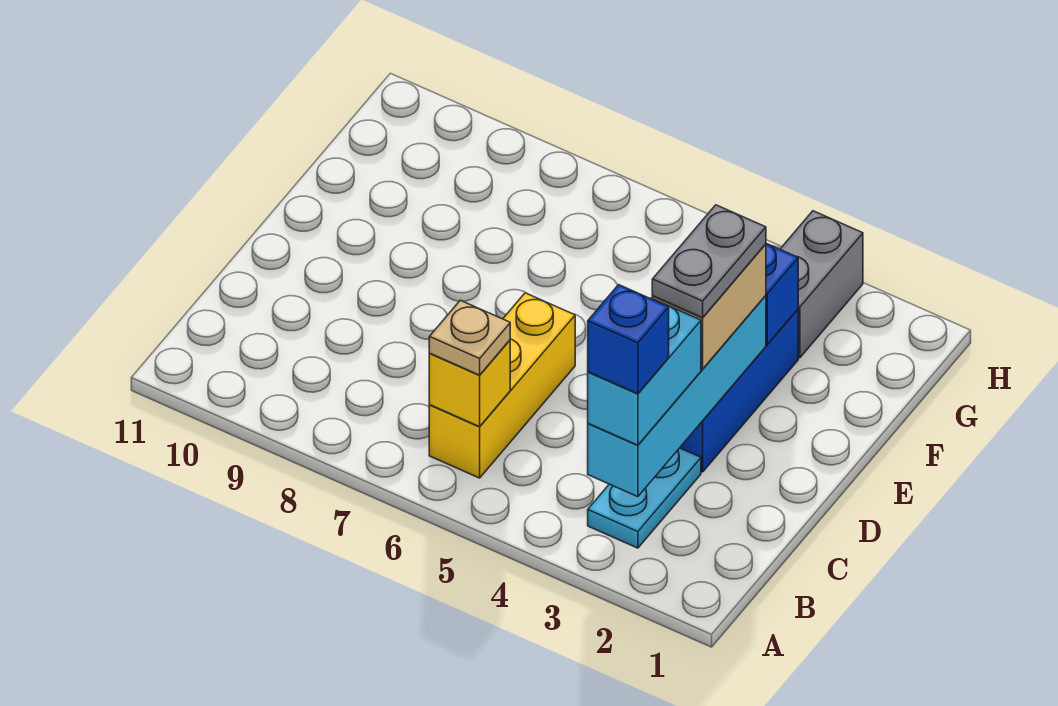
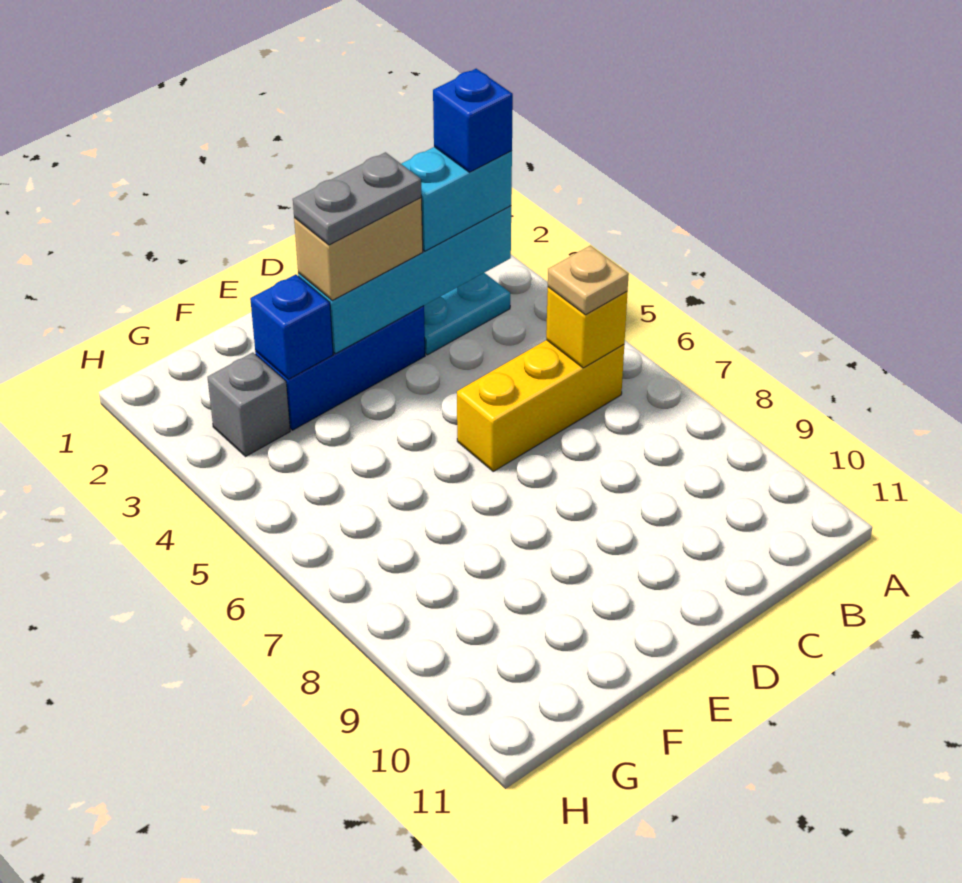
grey 1x2 brick [780,211,863,358] -> grey 1x1 brick [208,353,290,456]

